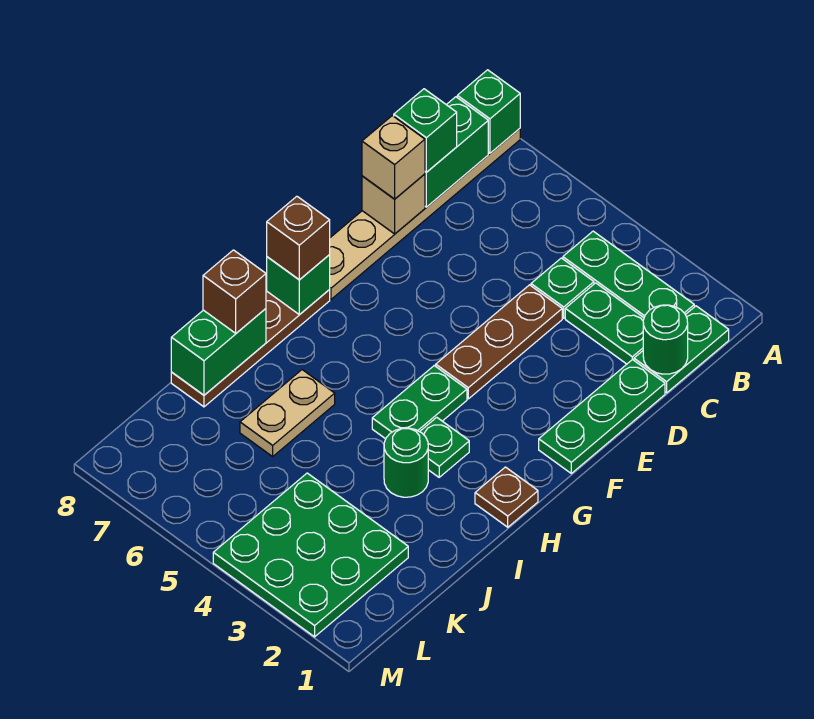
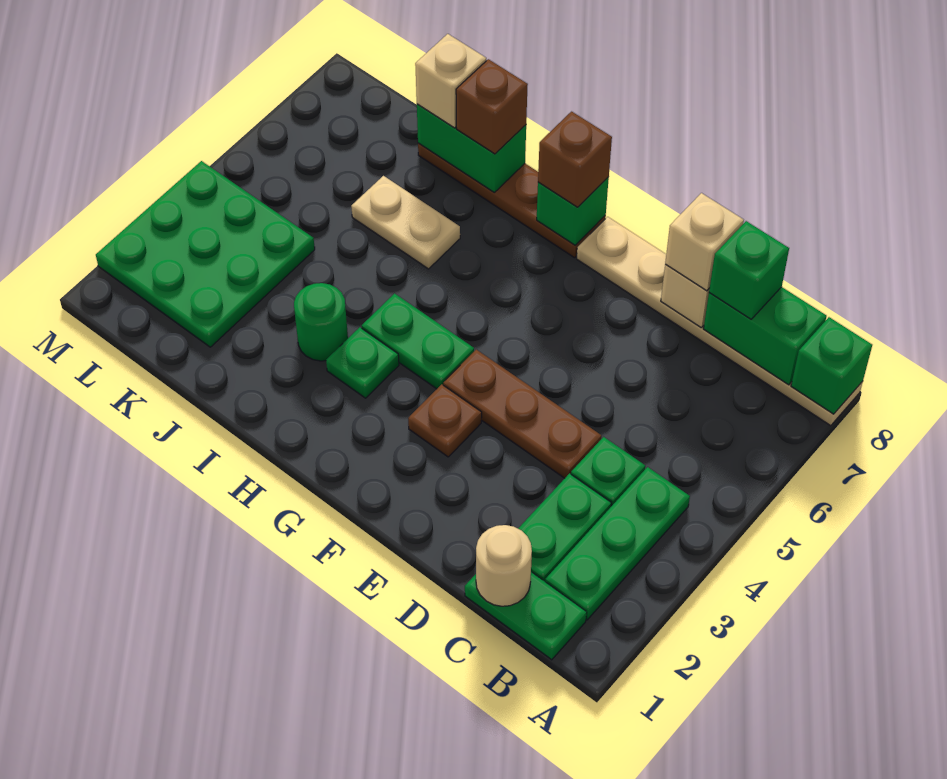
green 1x1 round brick [643,305,688,374] -> tan 1x1 round brick [476,525,532,606]
green 1x3 plate [539,359,665,473] -> none
brown 1x1 plate [475,467,538,527] -> brown 1x1 plate moved to [408,384,482,457]
none -> tan 1x1 brick [415,34,486,128]

